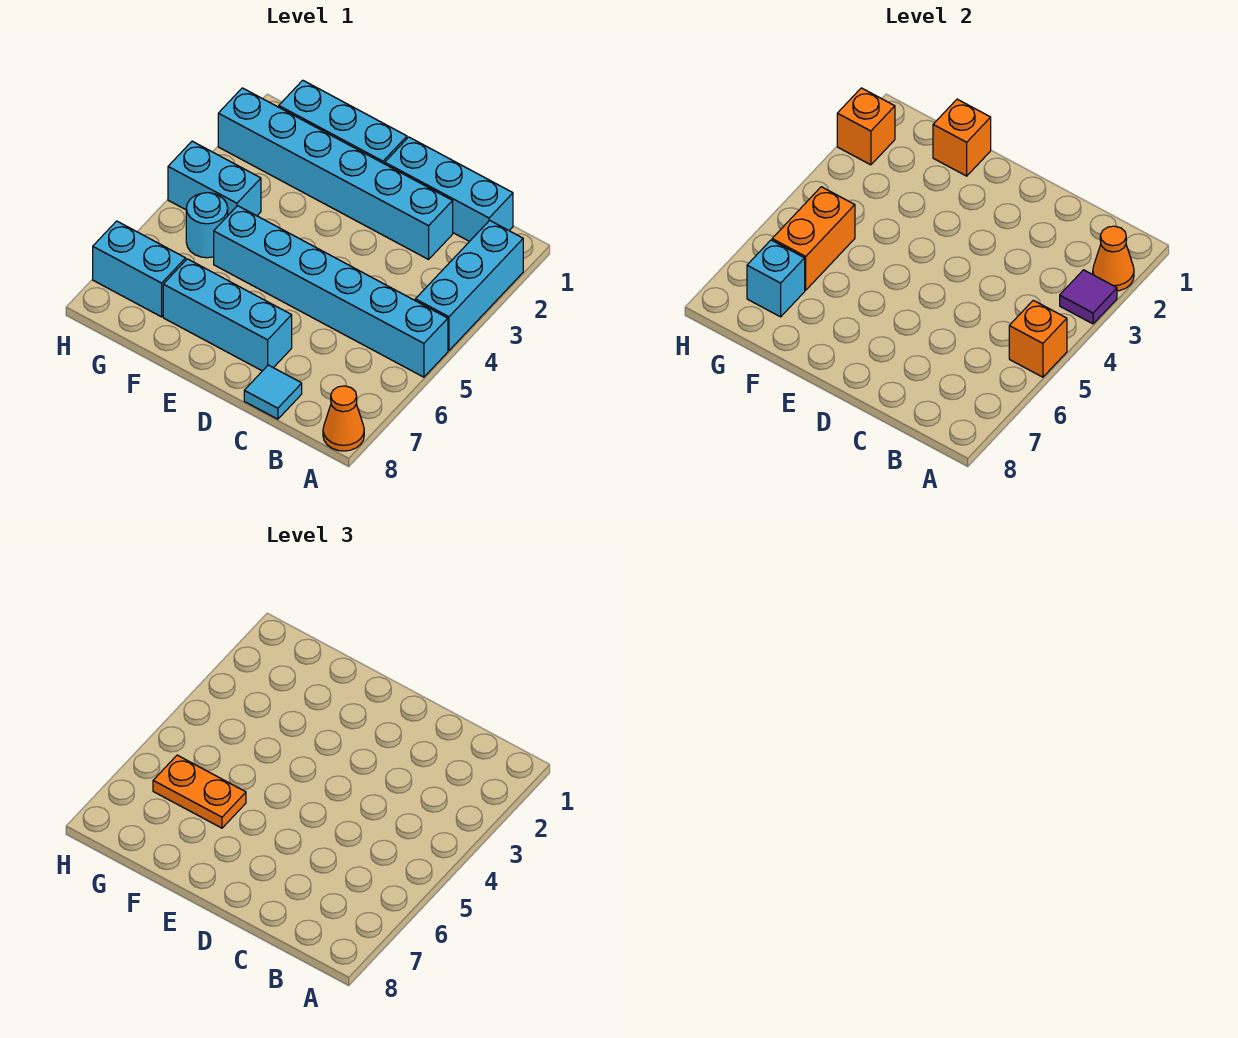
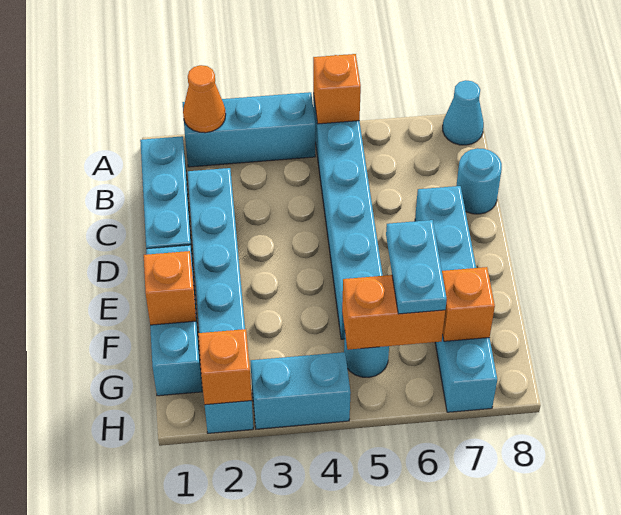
purple 1x1 tile [1060,270,1117,324] -> none
orange 1x1 cone [323,386,364,451] -> cyan 1x1 cone [443,80,484,145]
cyan 1x1 tile [244,365,302,419] -> cyan 1x1 round brick [456,148,502,214]
orange 1x2 plate [153,755,246,828] -> cyan 1x2 plate [386,220,447,314]
cyan 1x2 brick [168,141,261,216] -> cyan 1x2 brick turned to [250,352,351,429]
cyan 1x1 brick [747,240,805,317] -> orange 1x1 brick [442,267,495,341]

